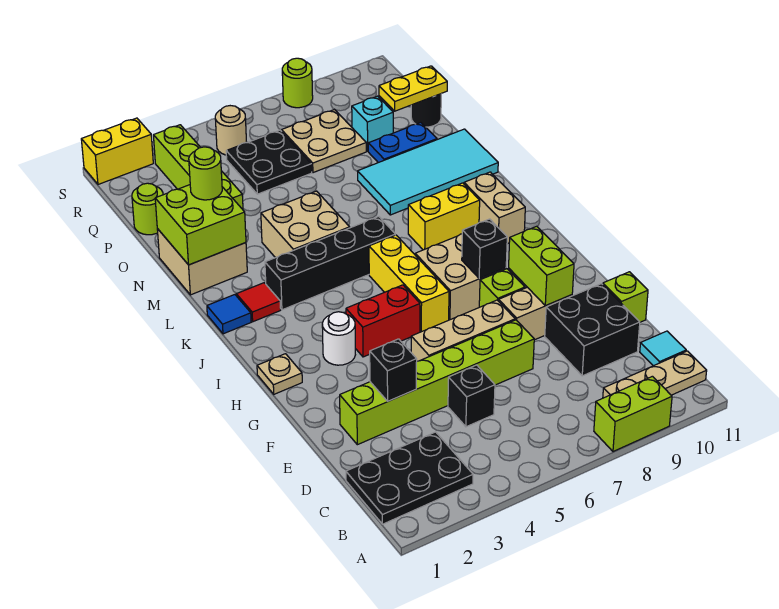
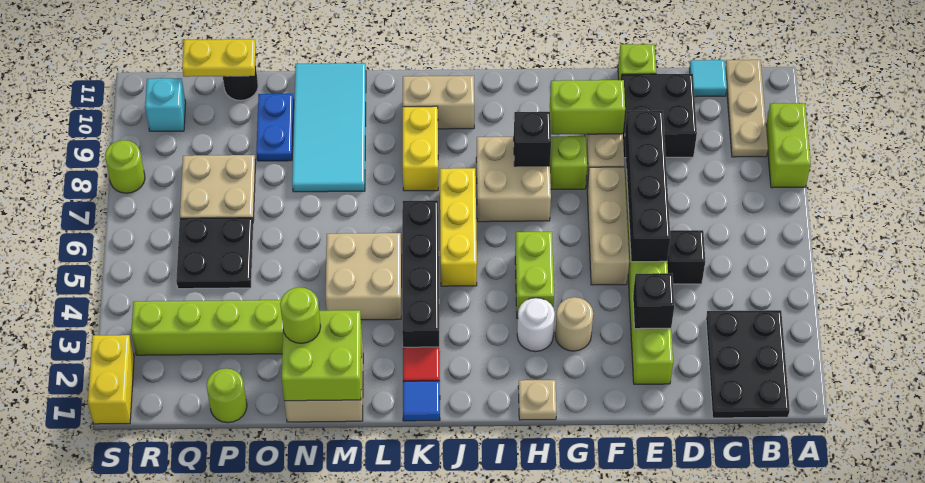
none -> black 1x4 brick [625,111,670,262]
red 1x2 brick [346,285,420,357] -> lime 1x2 brick [515,232,554,318]
yellow 1x3 brick [369,235,449,332] -> yellow 1x3 brick turned to [440,168,477,286]
cyan 1x1 brick [352,96,393,151] -> cyan 1x1 brick moved to [145,78,186,131]
yellow 1x2 plate [379,66,447,111] -> yellow 1x2 plate turned to [182,39,256,77]
tan 1x1 round brick [215,106,247,155] -> tan 1x1 round brick moved to [555,297,593,351]

